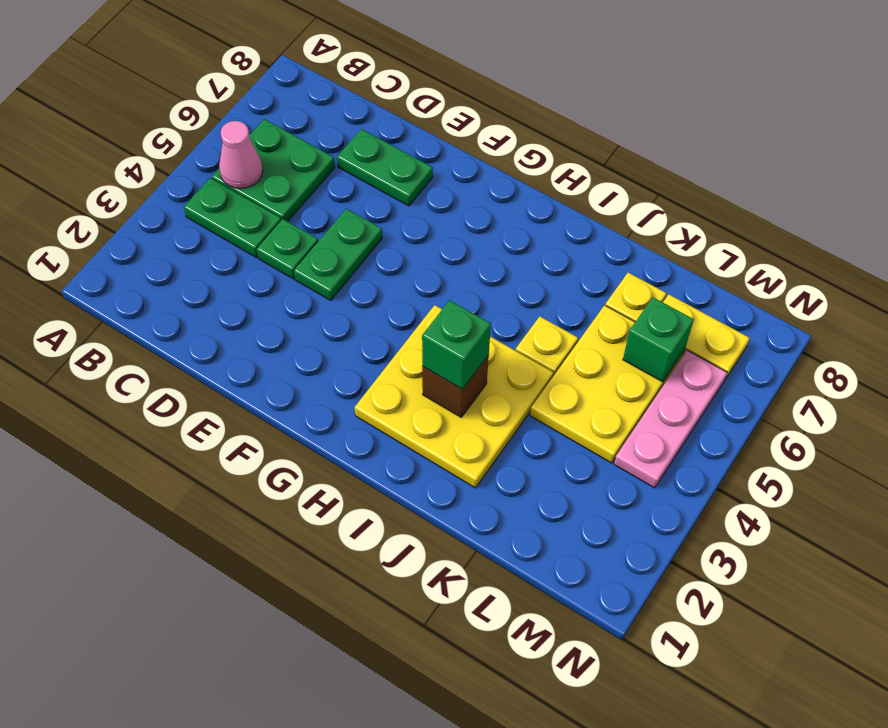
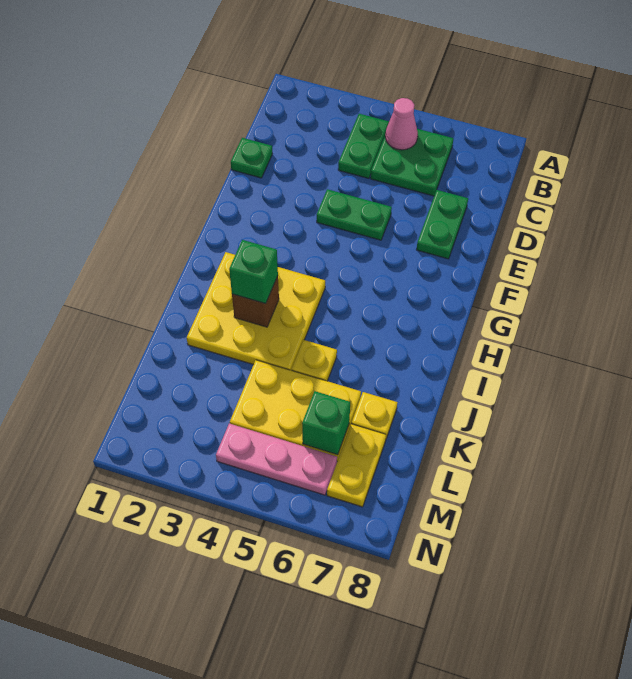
green 1x1 plate [257,219,318,279] -> green 1x1 plate moved to [231,138,272,178]

